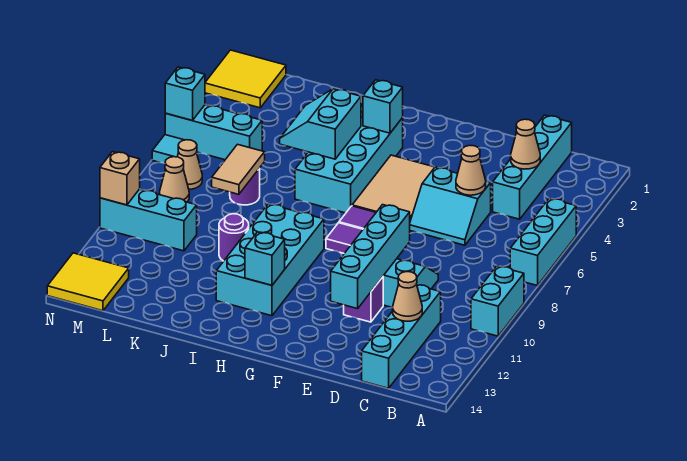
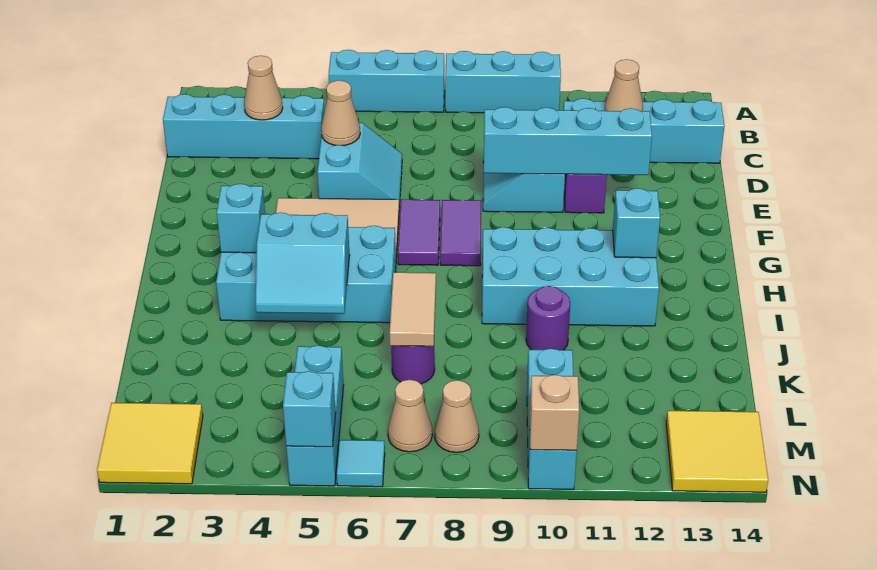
cyan 1x2 brick [471,266,524,336] -> cyan 1x3 brick [445,51,561,113]
tan 1x2 tile [212,144,265,194] -> tan 1x2 tile turned to [390,272,436,346]

